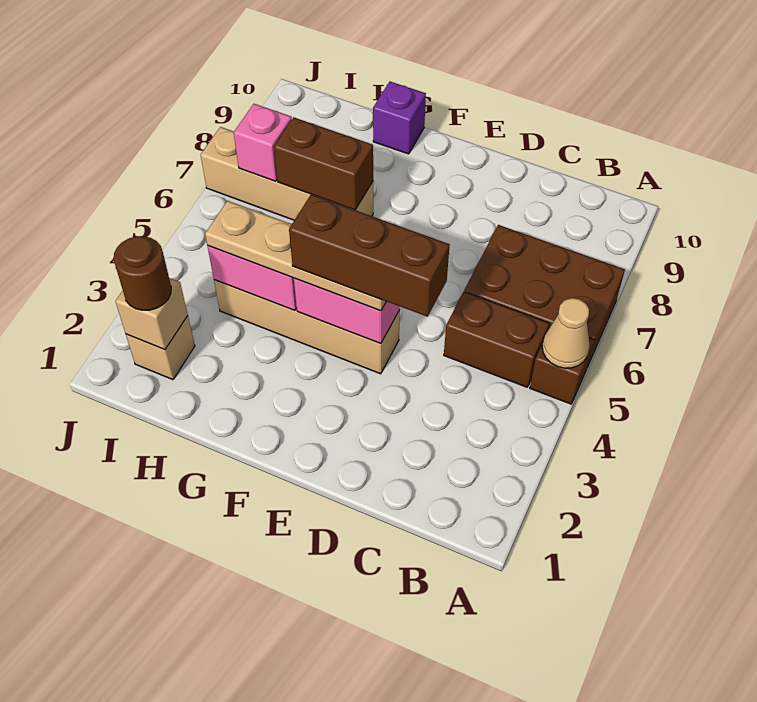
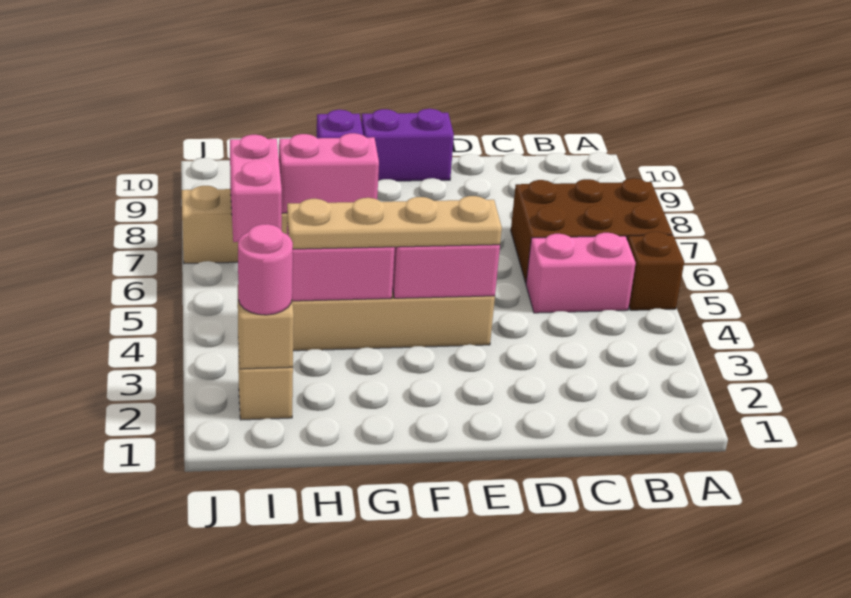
tan 1x1 cone [542,298,590,368] -> none
brown 1x2 brick [444,292,549,387] -> pink 1x2 brick [526,233,636,313]
brown 1x3 brick [289,194,450,317] -> none
none -> purple 1x2 brick [361,109,454,181]
brown 1x2 brick [274,117,373,210] -> pink 1x2 brick [279,133,379,213]
brown 1x1 round brick [114,236,171,310] -> pink 1x1 round brick [238,224,293,315]
pink 1x1 brick [234,104,292,181] -> pink 1x2 brick [230,135,282,242]

